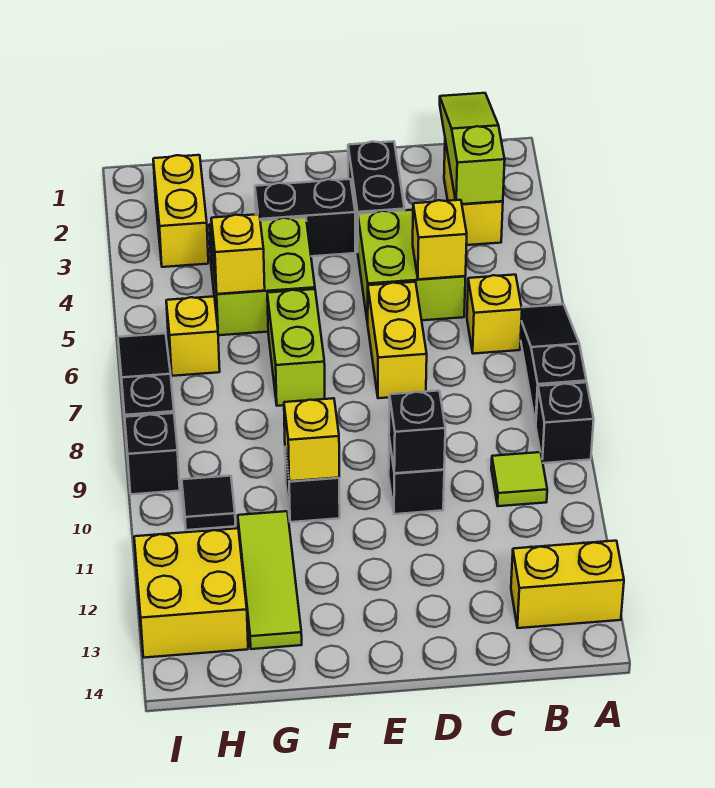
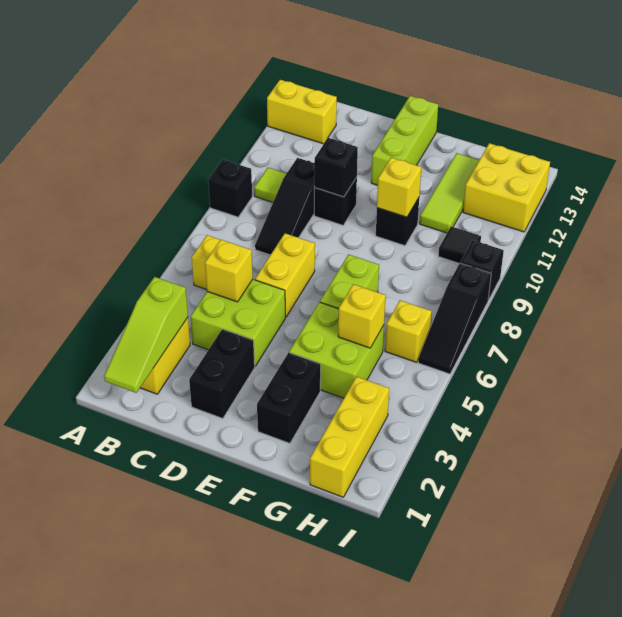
black 1x3 slope [521,304,586,424] -> black 1x3 slope moved to [255,158,315,255]
black 1x2 brick [255,179,355,256] -> black 1x2 brick turned to [257,353,321,443]
none -> lime 1x3 brick [371,96,438,185]
yellow 1x2 brick [153,155,208,267] -> yellow 1x3 brick [310,377,389,497]

